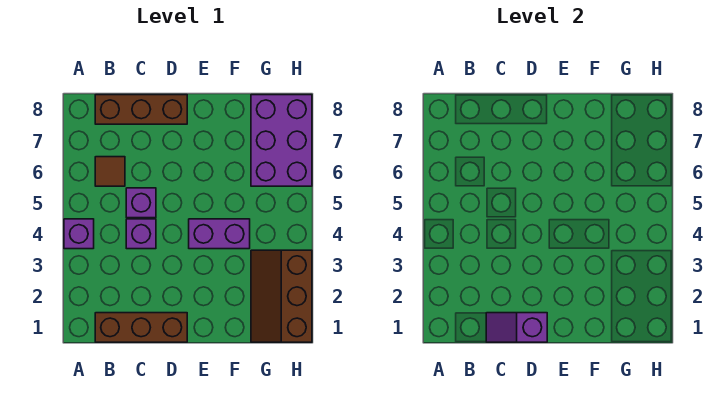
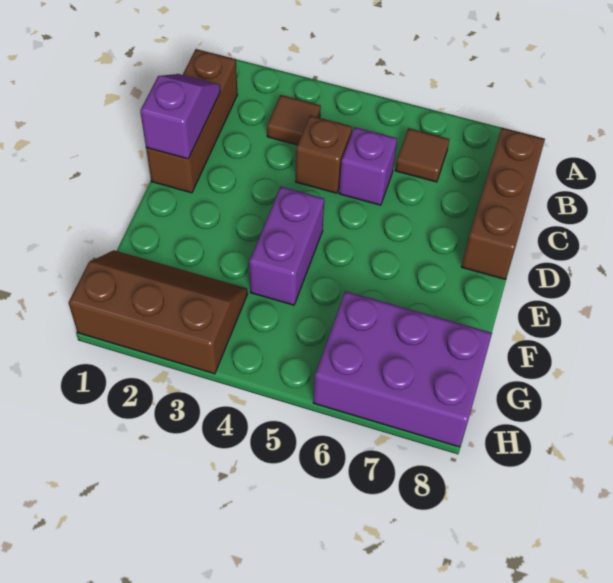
purple 1x1 brick [64,219,94,249] -> none
none -> brown 1x1 tile [267,95,321,145]
purple 1x1 brick [126,219,156,249] -> brown 1x1 brick [296,115,352,193]

